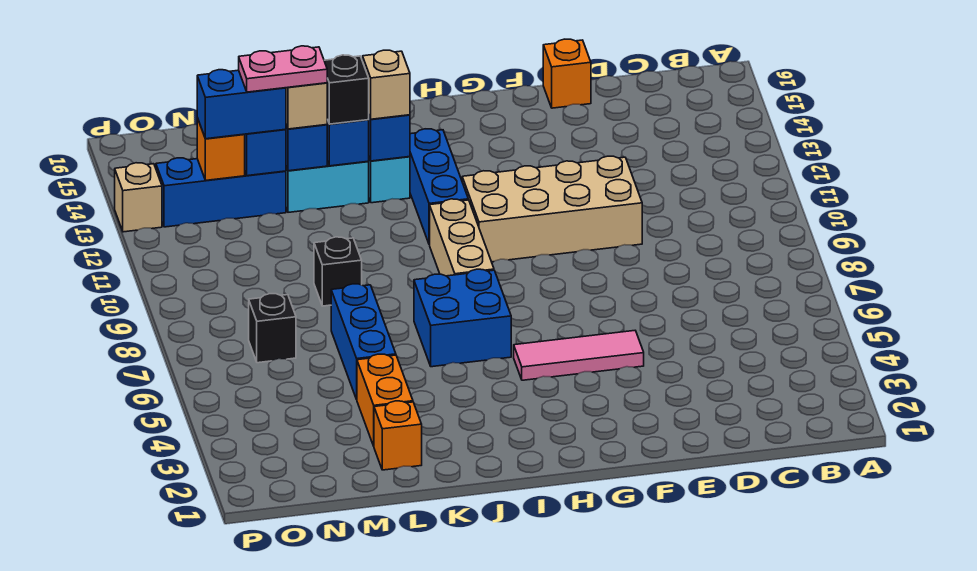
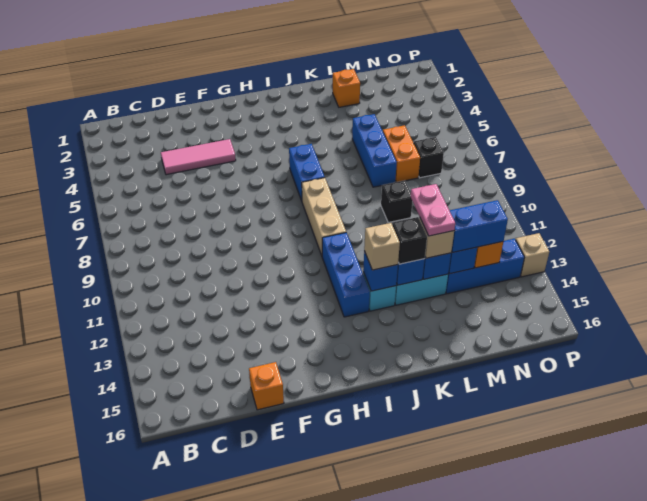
tan 2x4 brick [462,156,642,262] -> none
pink 1x3 tile [514,331,644,380] -> pink 1x3 tile moved to [161,139,236,175]
blue 2x2 brick [414,269,511,367] -> blue 1x2 brick [289,144,325,201]
orange 1x2 brick [357,354,413,446] -> orange 1x2 brick moved to [383,125,420,182]
pink 1x2 plate [239,46,327,92] -> pink 1x2 plate turned to [410,184,455,236]

